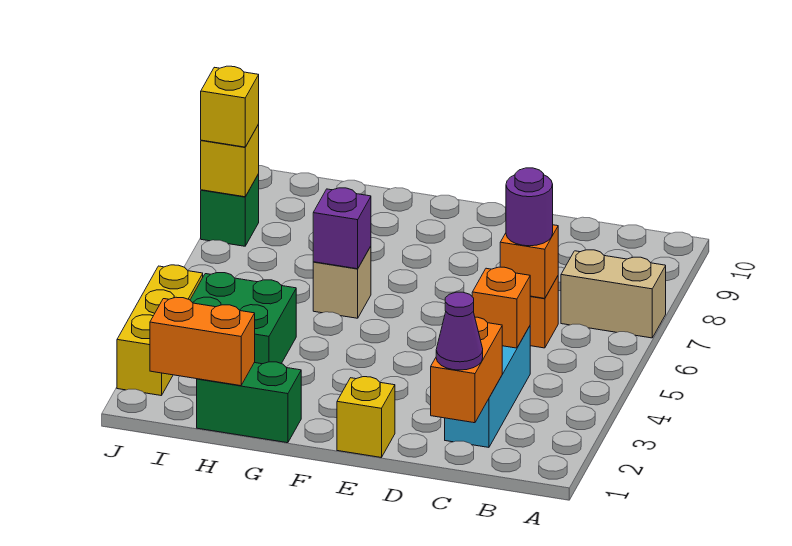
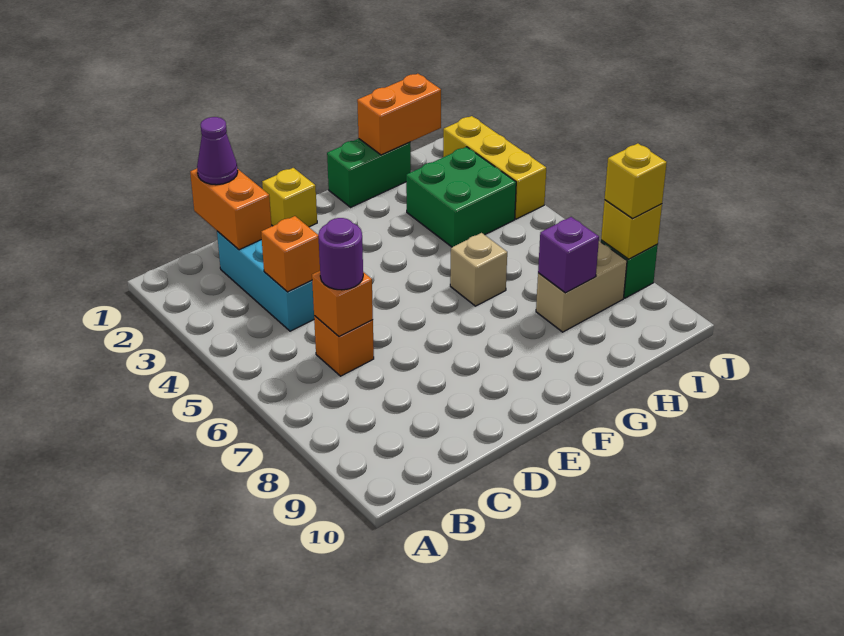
tan 1x2 brick [561,250,666,338] -> tan 1x2 brick moved to [536,241,627,332]
purple 1x1 brick [313,188,371,269] -> purple 1x1 brick moved to [538,217,599,293]

